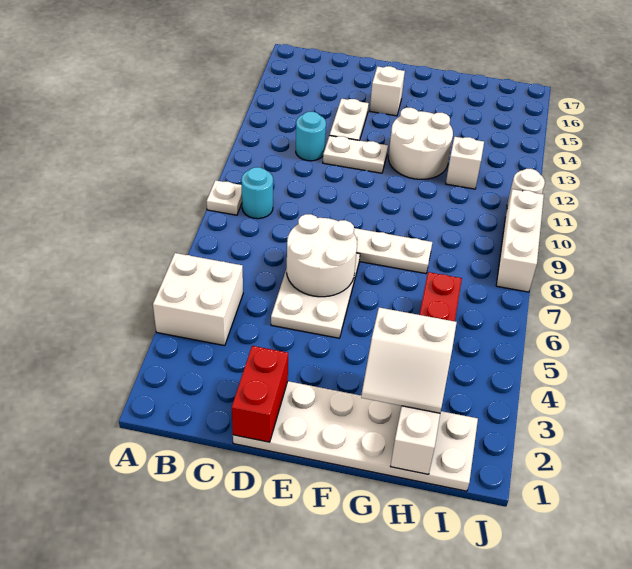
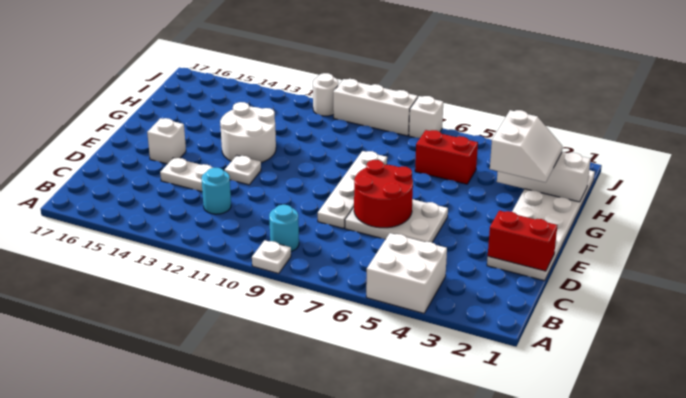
white 2x2 round brick [287,214,357,297] -> red 2x2 round brick [354,160,413,228]
white 1x2 plate [323,136,388,173] -> white 1x1 plate [225,155,261,185]
white 1x1 brick [446,137,484,189] -> white 1x1 brick moved to [409,96,443,138]

